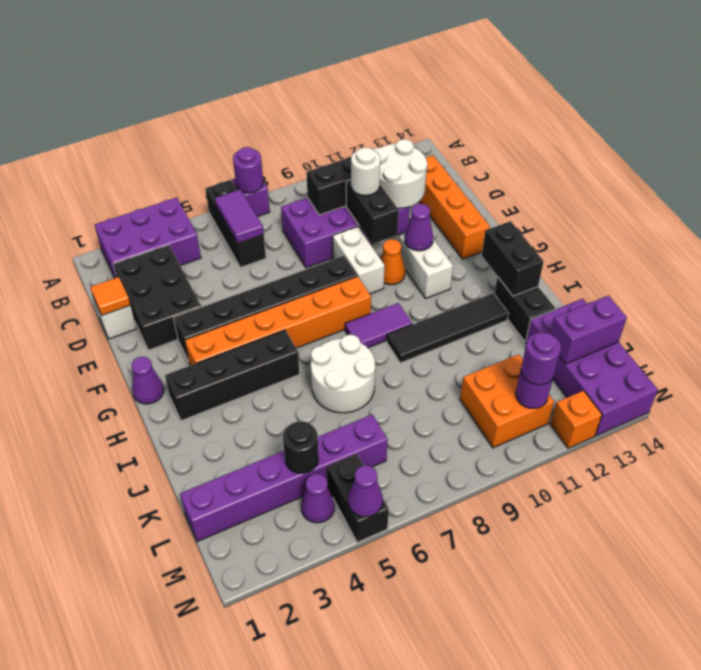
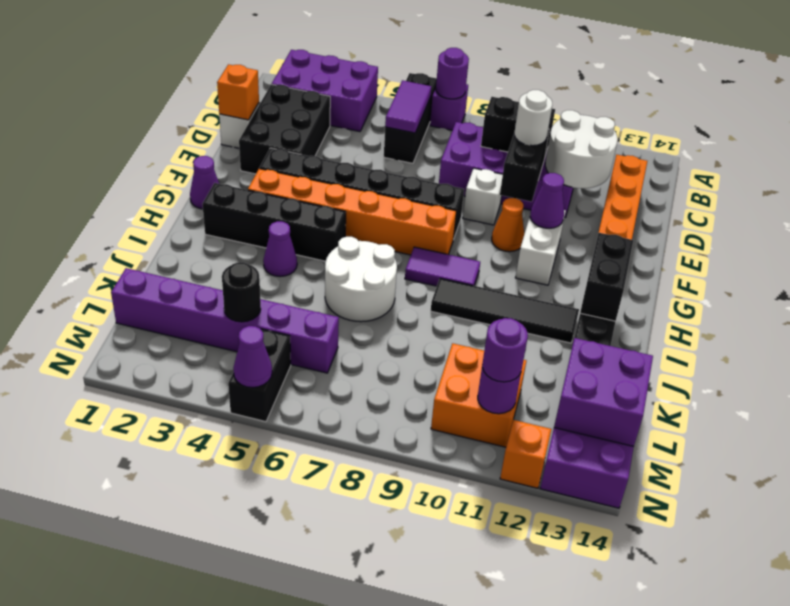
orange 1x1 tile [90,277,130,316] -> orange 1x1 brick [217,64,259,120]
white 1x2 brick [333,227,385,294] -> white 1x1 brick [463,168,503,225]
purple 1x2 brick [550,296,627,364] -> purple 2x2 brick [554,338,653,446]
purple 1x1 cone [301,474,334,523] -> purple 1x1 cone moved to [263,221,297,277]

